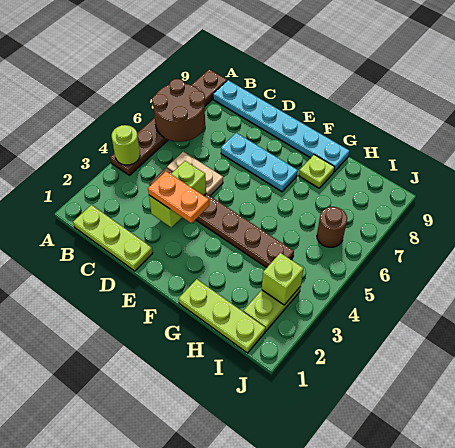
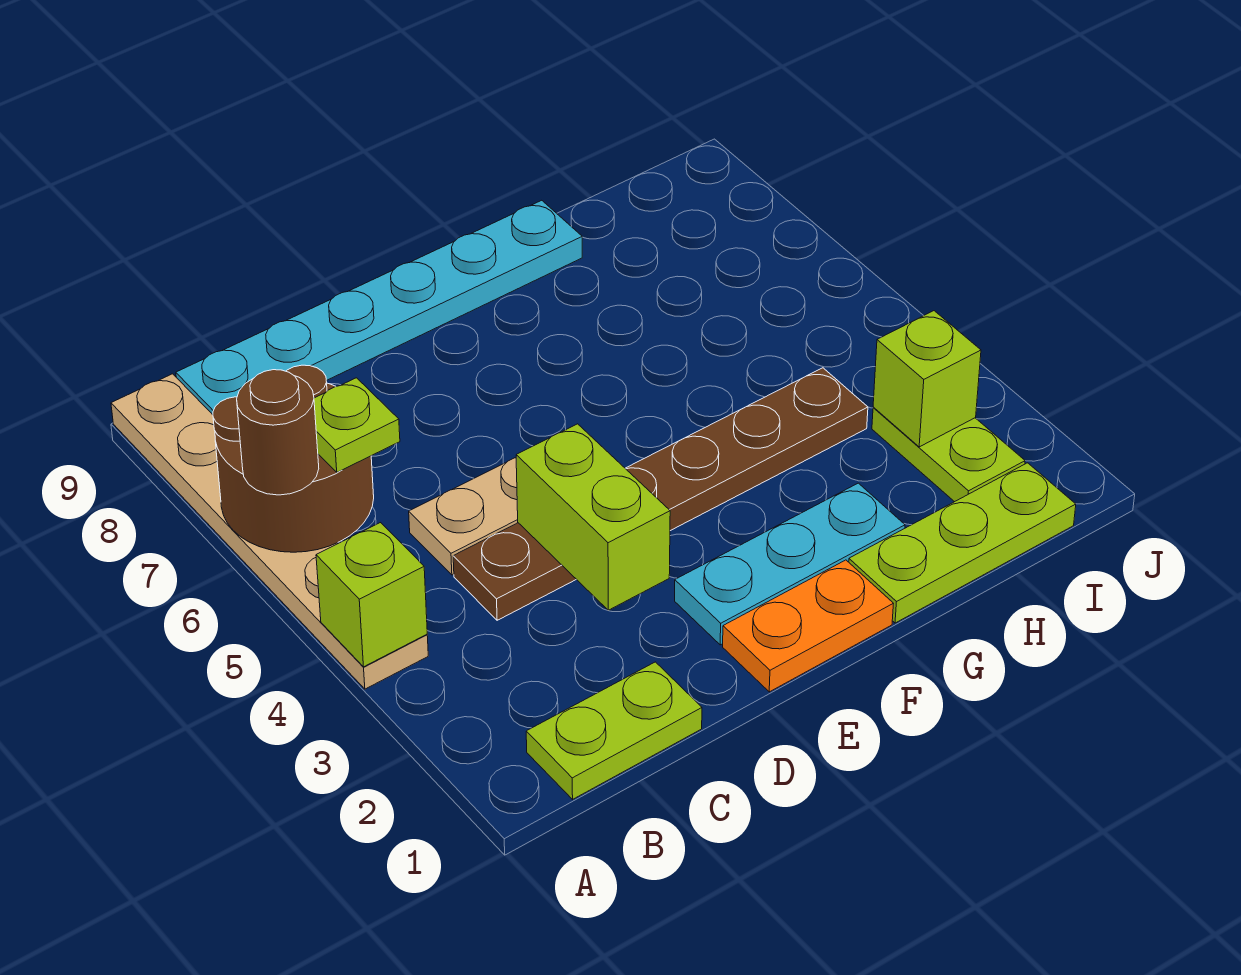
brown 1x6 plate [110,69,227,175] -> tan 1x6 plate [111,374,428,689]
lime 1x1 round brick [112,125,140,165] -> lime 1x1 brick [316,523,427,667]
lime 1x3 plate [73,205,153,271] -> lime 1x2 plate [526,662,702,799]
orange 1x2 plate [148,171,209,223] -> orange 1x2 plate moved to [723,560,893,692]
cyan 1x3 plate [221,133,298,192] -> cyan 1x3 plate moved to [675,483,905,645]
lime 1x1 plate [299,155,335,188] -> lime 1x1 plate moved to [314,378,400,472]
brown 1x1 round brick [317,207,347,247] -> brown 1x1 round brick moved to [237,370,319,495]

